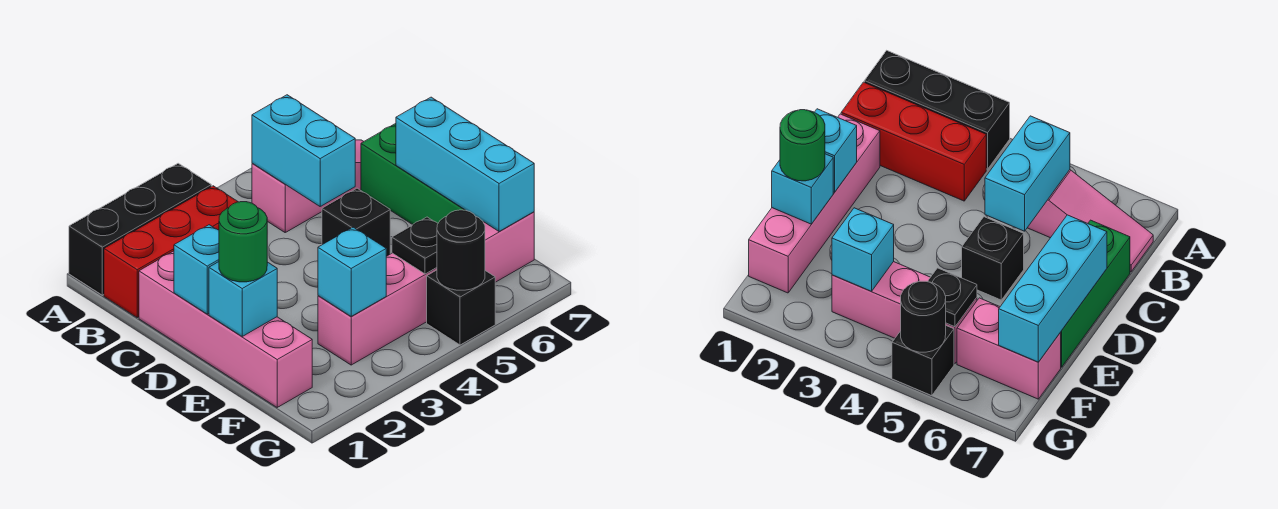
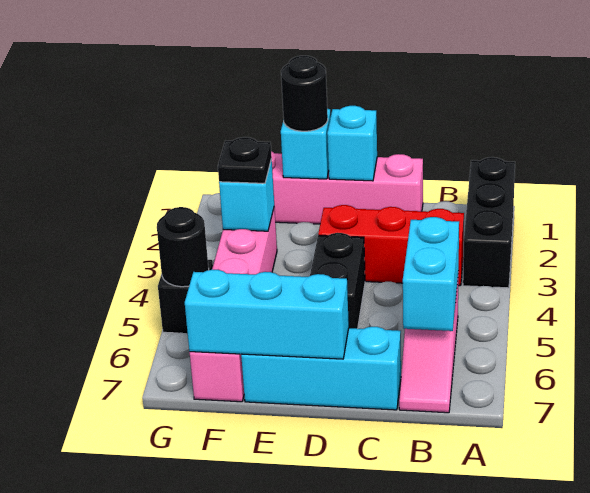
red 1x3 brick [104,186,238,318] -> red 1x3 brick turned to [318,205,464,286]
cyan 1x2 brick [252,95,355,206] -> cyan 1x2 brick turned to [403,217,459,331]
green 1x3 brick [361,123,464,225] -> cyan 1x3 brick [241,327,401,410]
black 1x1 brick [322,188,390,256] -> black 1x2 brick [310,233,365,329]
green 1x1 round brick [219,202,267,282] -> black 1x1 round brick [281,56,328,131]
black 1x1 plate [392,217,438,274] -> black 1x1 plate moved to [218,137,272,183]

